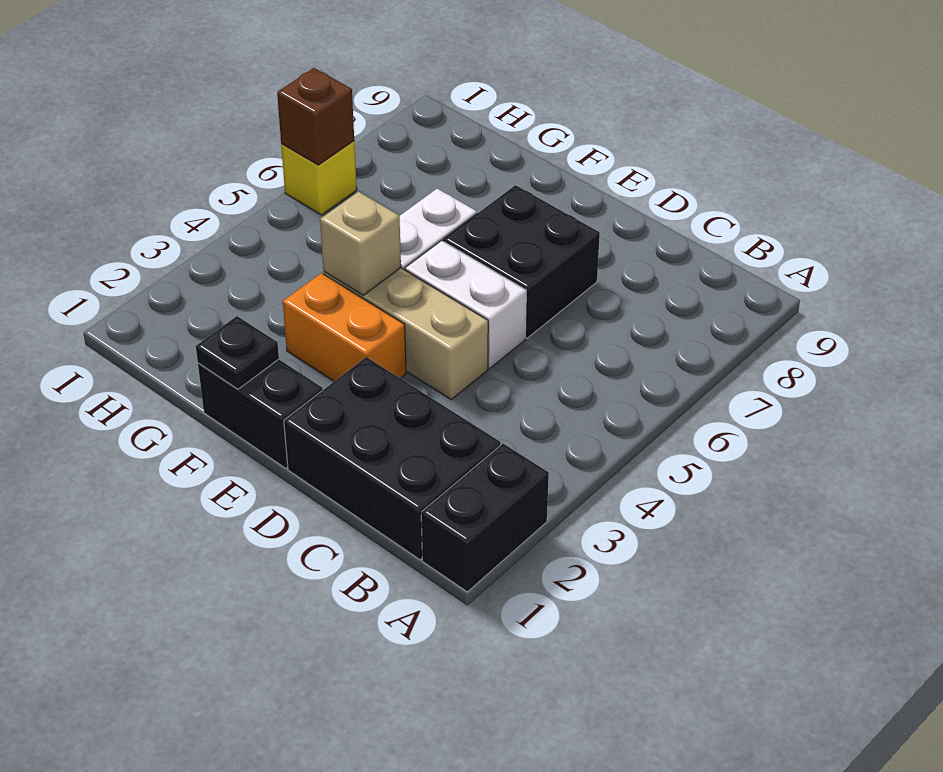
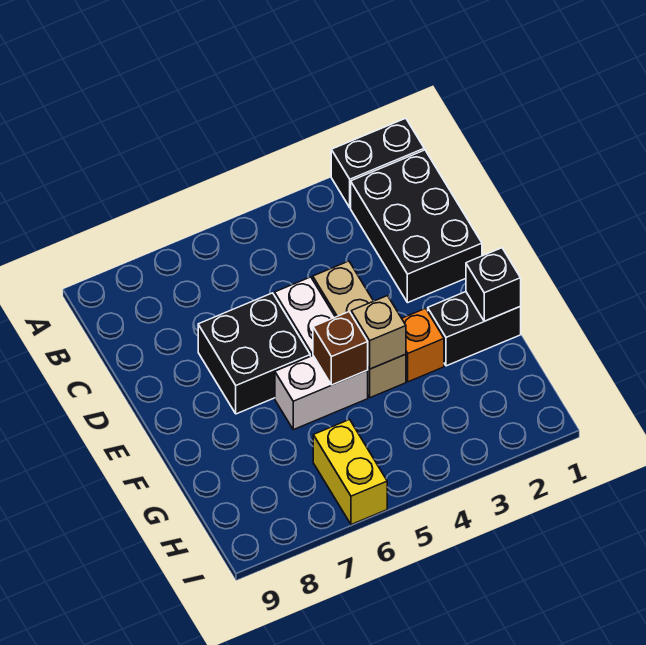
black 1x2 brick [198,359,323,468] -> black 1x2 brick turned to [428,292,521,366]
orange 1x2 brick [283,273,406,381] -> orange 1x1 brick [402,308,444,382]
black 1x1 plate [196,316,279,389] -> black 1x1 brick [466,248,521,321]
yellow 1x1 brick [281,141,357,215] -> yellow 1x2 brick [313,420,387,525]
brown 1x1 brick [277,68,354,165] -> brown 1x1 brick moved to [313,312,368,385]

